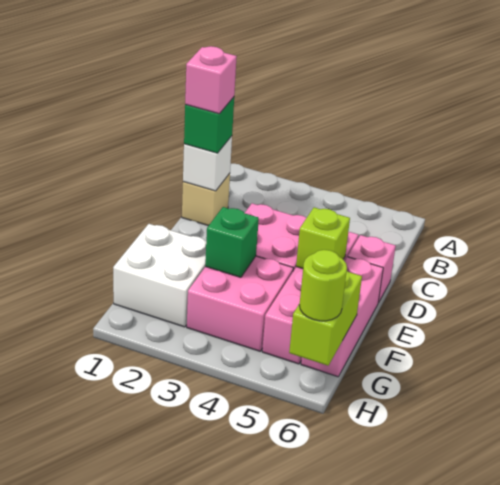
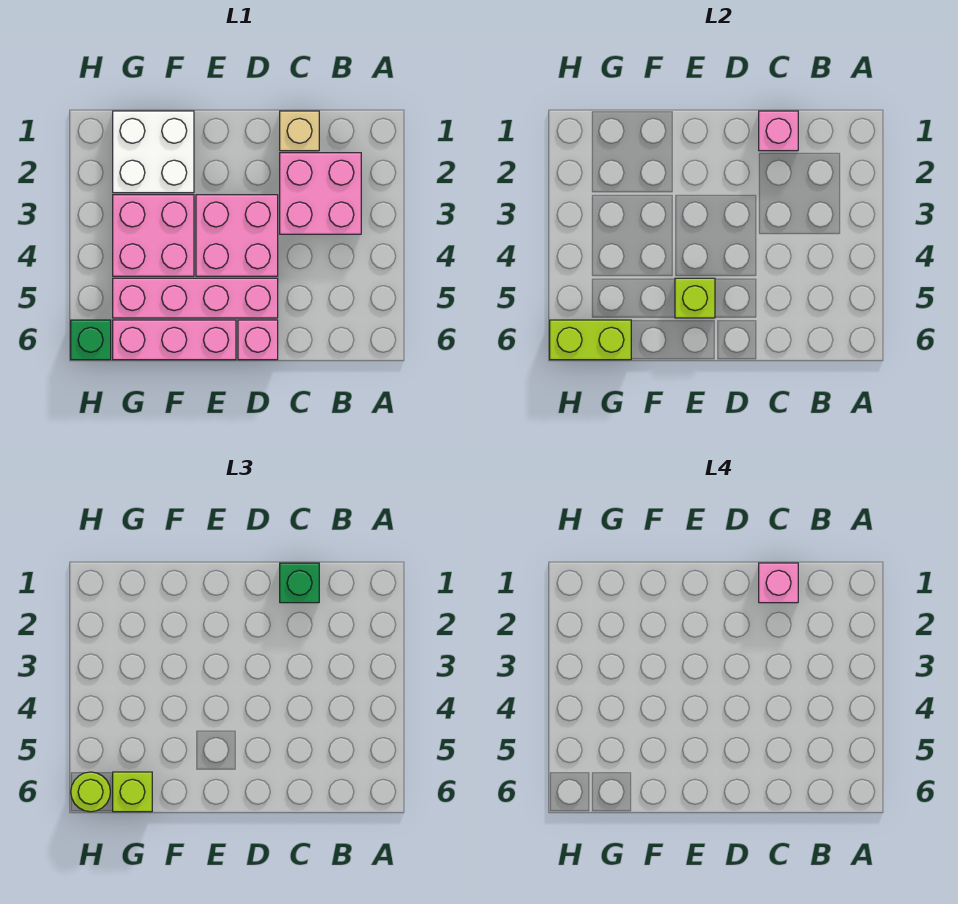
none -> pink 2x2 brick [280,153,361,234]
white 1x1 brick [183,136,232,191] -> pink 1x1 brick [759,111,798,151]
green 1x1 brick [205,207,259,277] -> green 1x1 brick moved to [71,320,111,360]
none -> lime 1x1 brick [113,772,152,812]

